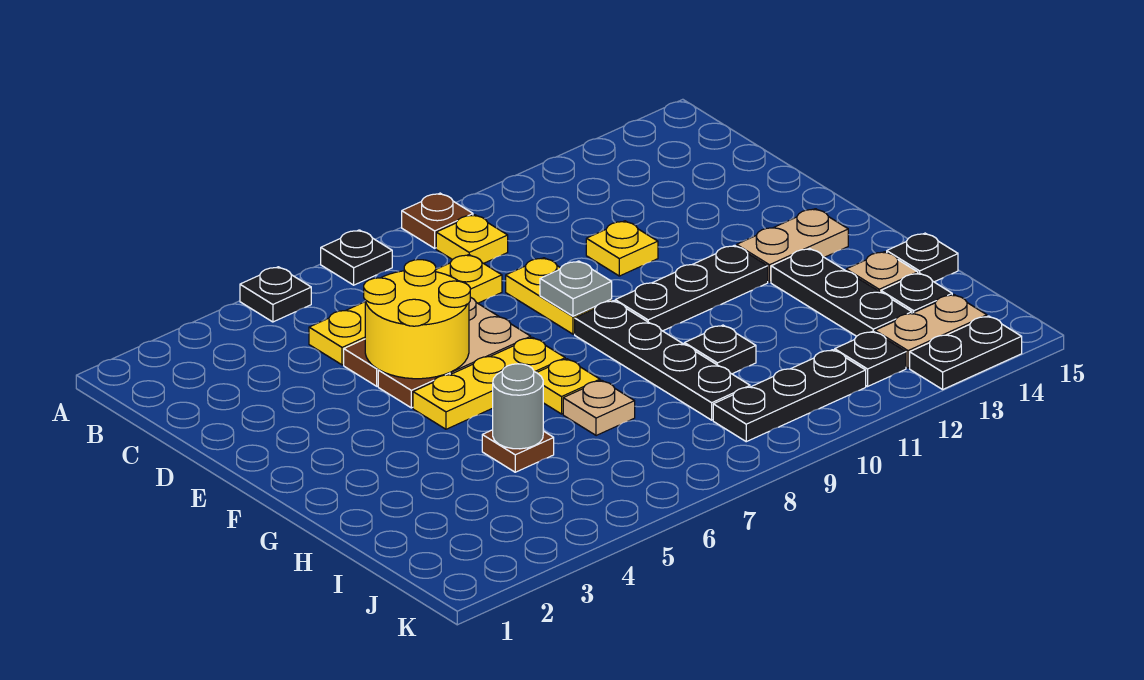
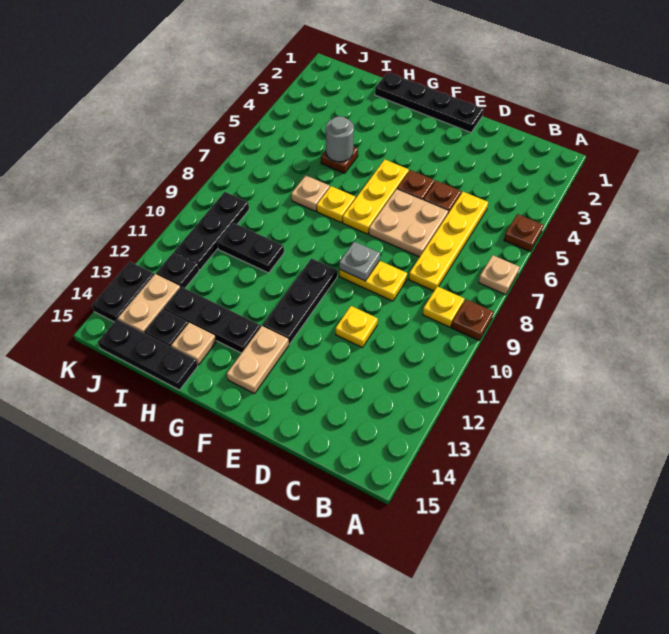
black 1x1 plate [240,267,311,322] -> brown 1x1 plate [504,214,544,252]
black 1x1 plate [321,230,392,285] -> tan 1x1 plate [479,255,519,295]
yellow 2x2 round brick [364,260,470,379] -> none
black 1x4 plate [575,301,750,420] -> black 1x4 plate moved to [375,72,484,132]
black 1x1 plate [684,325,756,374] -> black 1x2 plate [217,223,284,273]
black 1x1 plate [887,233,958,282] -> black 1x3 plate [98,319,198,390]

